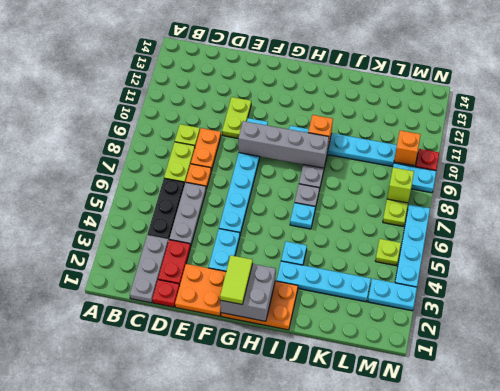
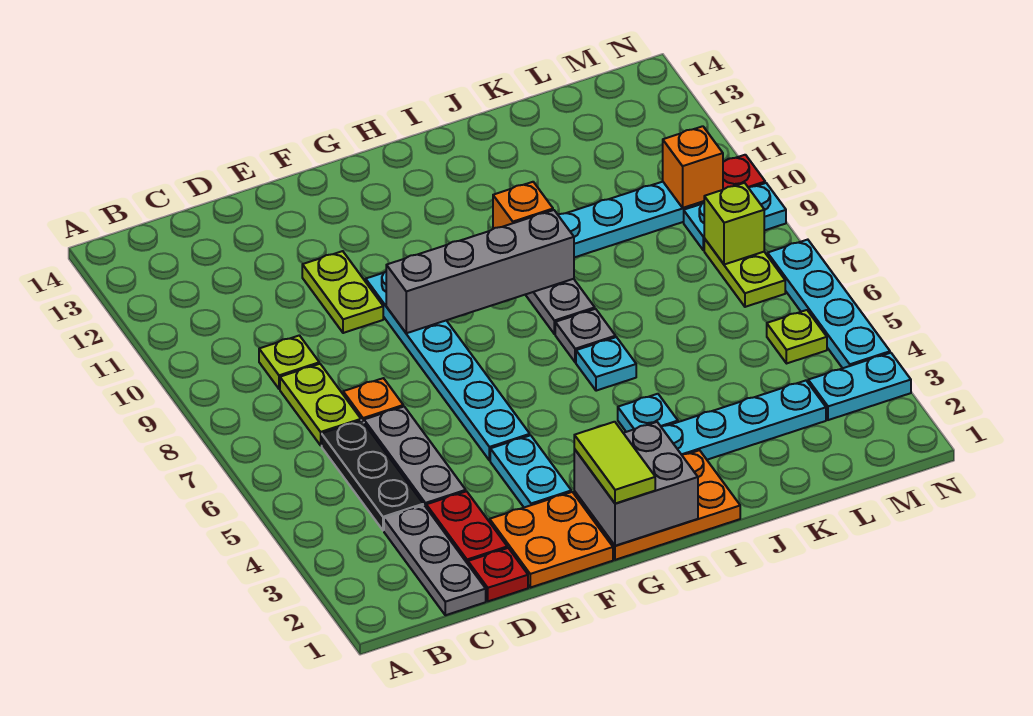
orange 1x2 plate [191,128,221,171] -> none

